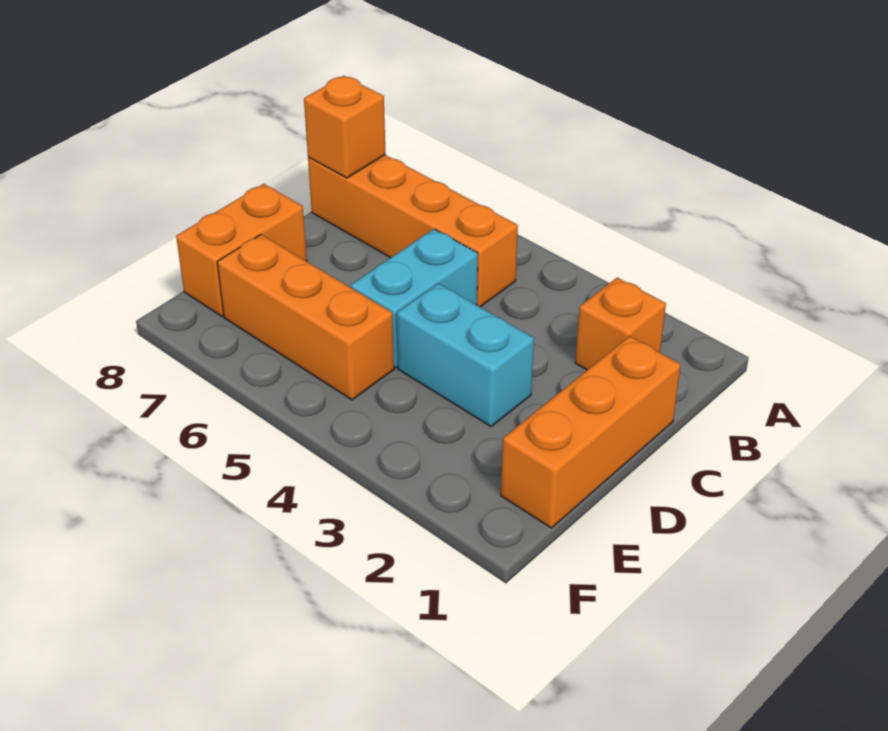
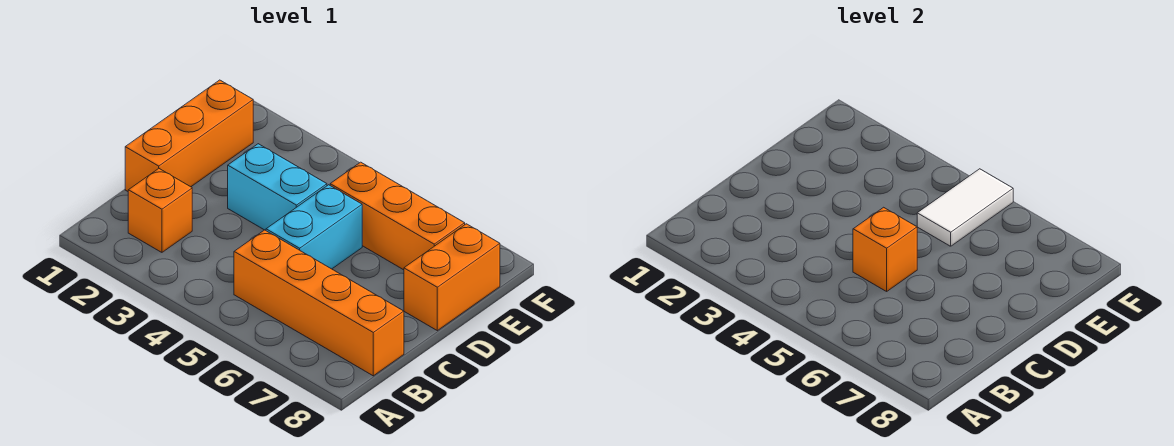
orange 1x1 brick [304,76,386,178] -> orange 1x1 brick moved to [853,207,917,291]
none -> white 1x2 tile [917,169,1013,246]

